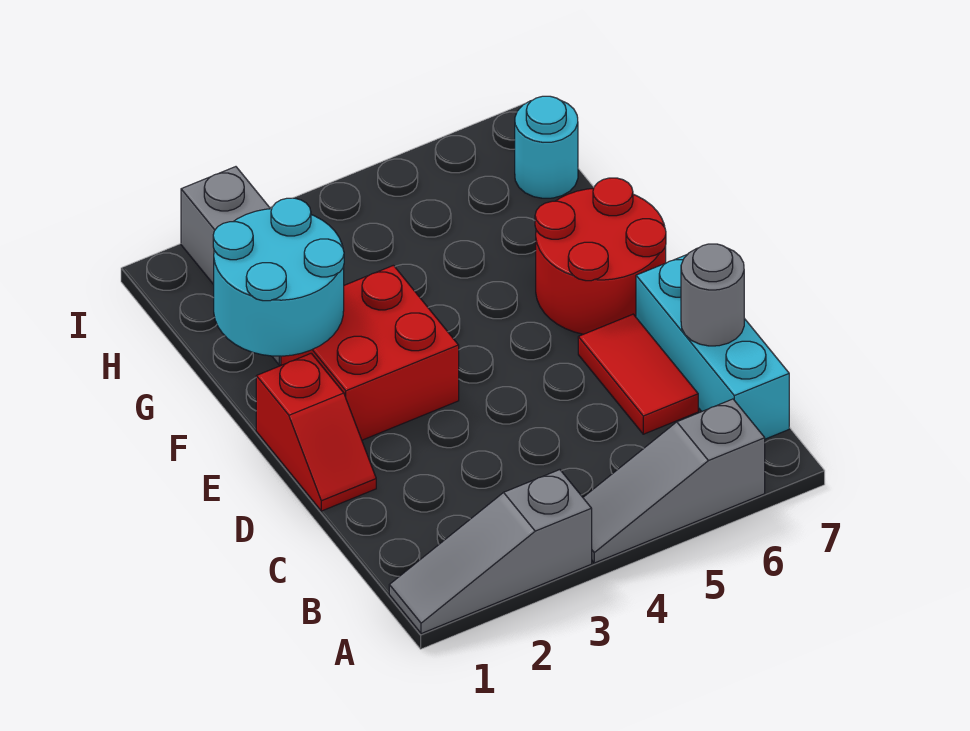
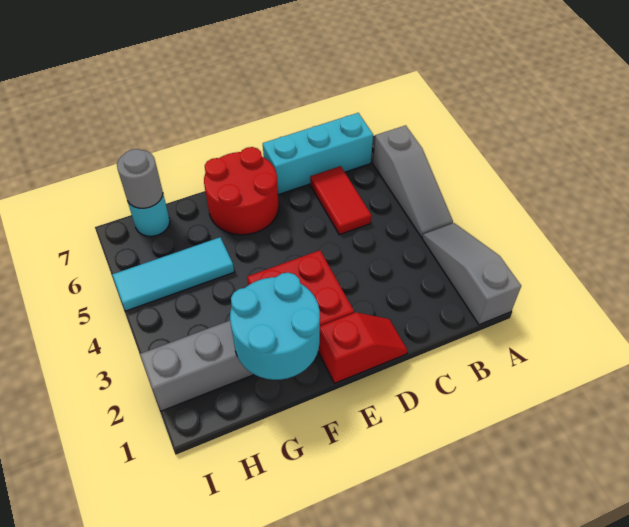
grey 1x3 slope [389,470,592,634] -> grey 1x3 slope turned to [422,223,521,325]
red 1x2 tile [578,314,698,434] -> red 1x2 tile turned to [310,166,371,235]
grey 1x1 round brick [681,244,744,346] -> grey 1x1 round brick moved to [117,149,163,208]
none -> cyan 1x3 tile [112,237,234,311]

